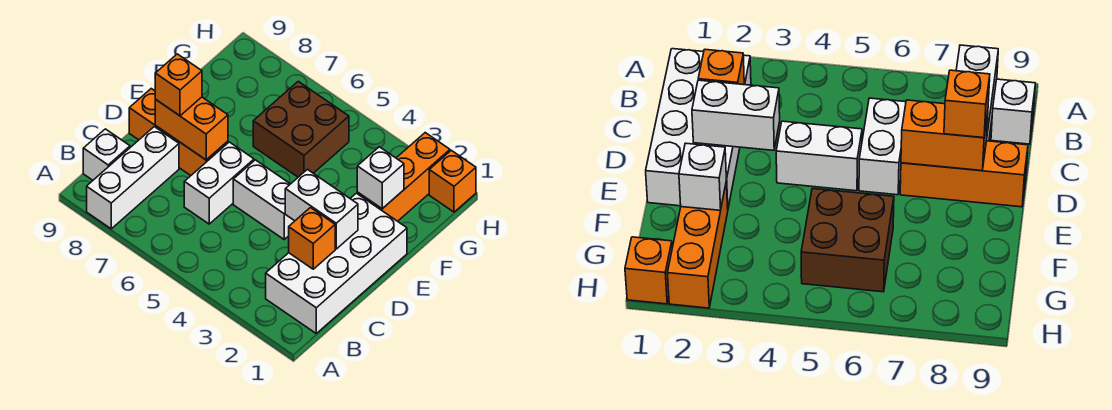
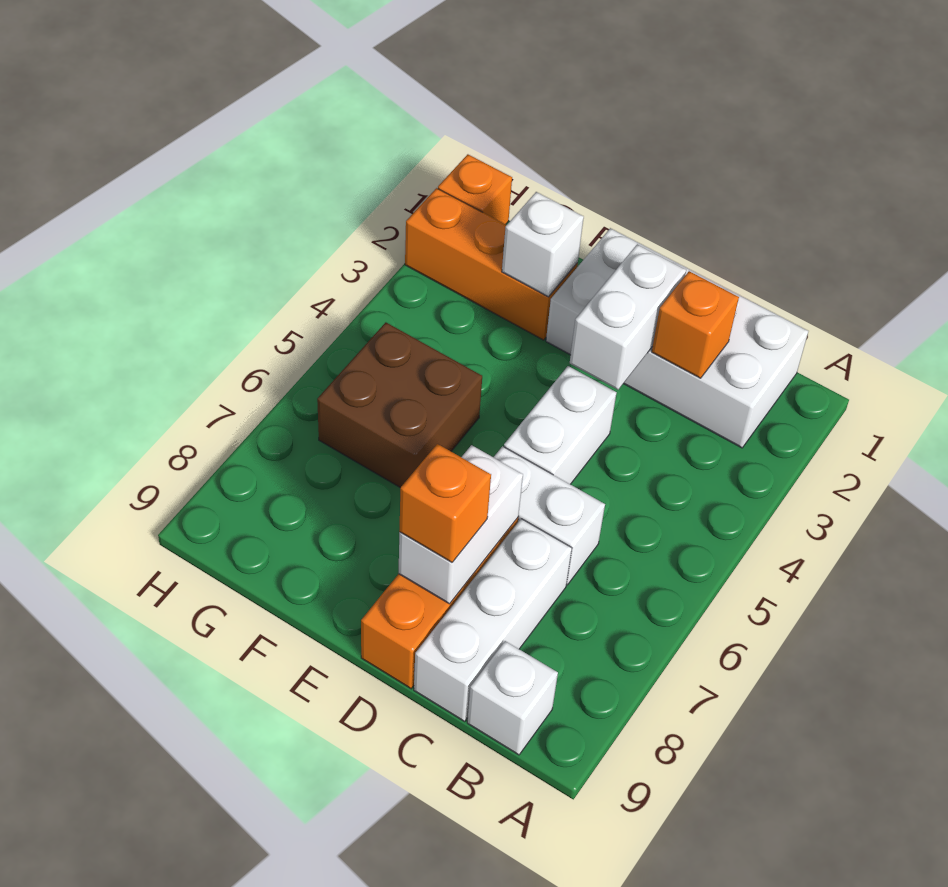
white 1x3 brick [87,127,179,229] -> white 1x3 brick turned to [414,519,572,721]
orange 1x2 brick [155,97,228,160] -> white 1x2 brick [398,445,523,604]

